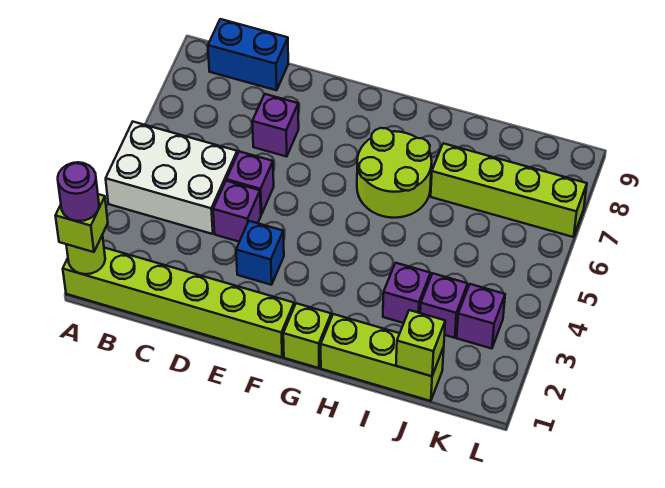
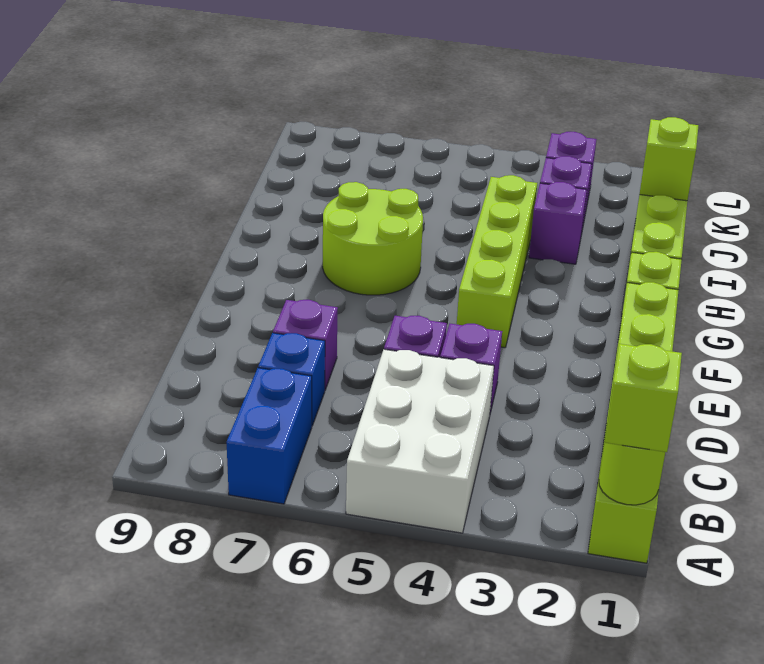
purple 1x1 round brick [58,162,99,221] -> none
blue 1x2 brick [208,19,288,90] -> blue 1x2 brick moved to [227,368,312,504]
blue 1x1 brick [236,221,284,285] -> blue 1x1 brick moved to [258,333,325,425]
lime 1x4 brick [431,143,587,237] -> lime 1x4 brick moved to [457,175,537,348]

